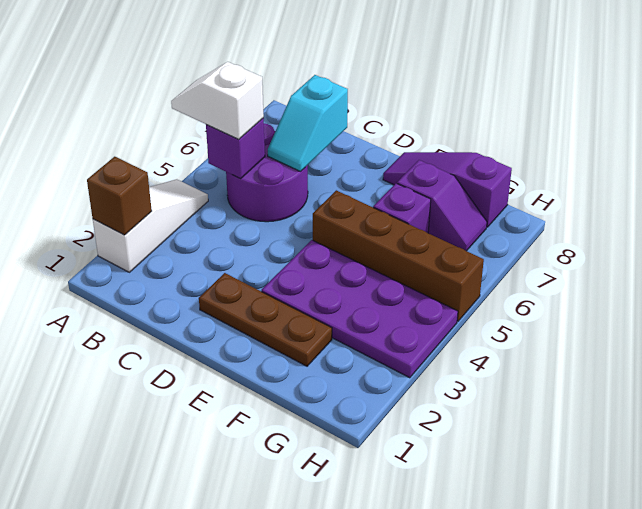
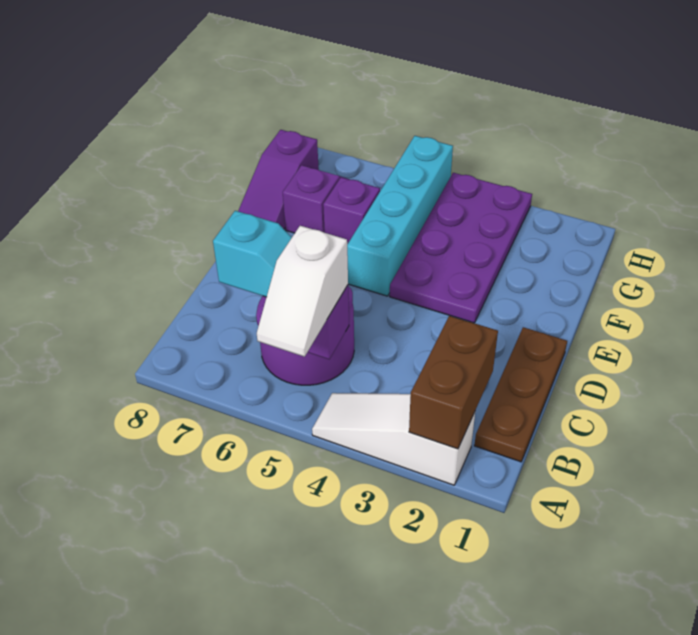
brown 1x1 brick [87,157,152,235] -> brown 1x2 brick [409,316,498,449]
brown 1x3 plate [199,273,332,366] -> brown 1x3 plate moved to [474,327,567,462]
brown 1x4 brick [313,190,484,321] -> cyan 1x4 brick [347,136,453,296]

